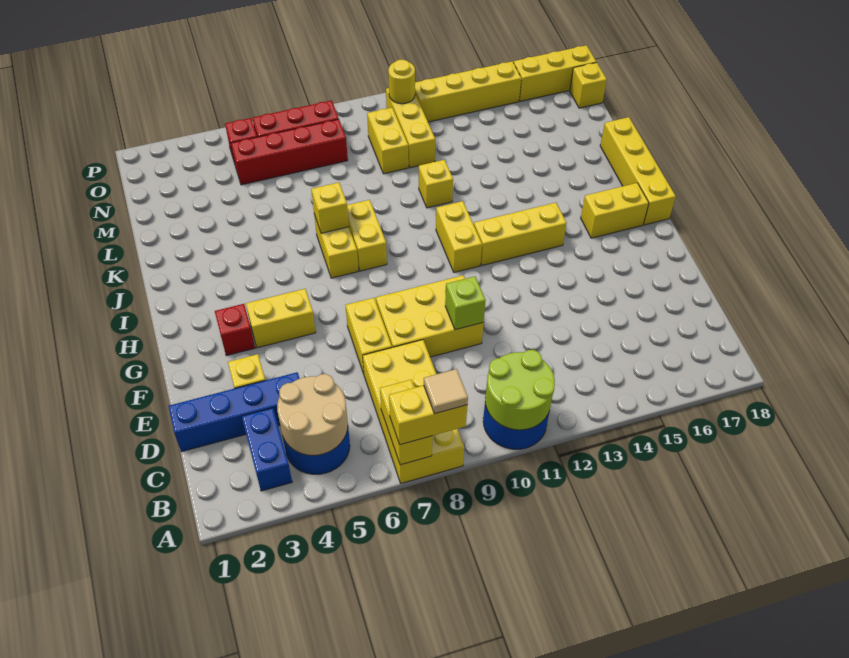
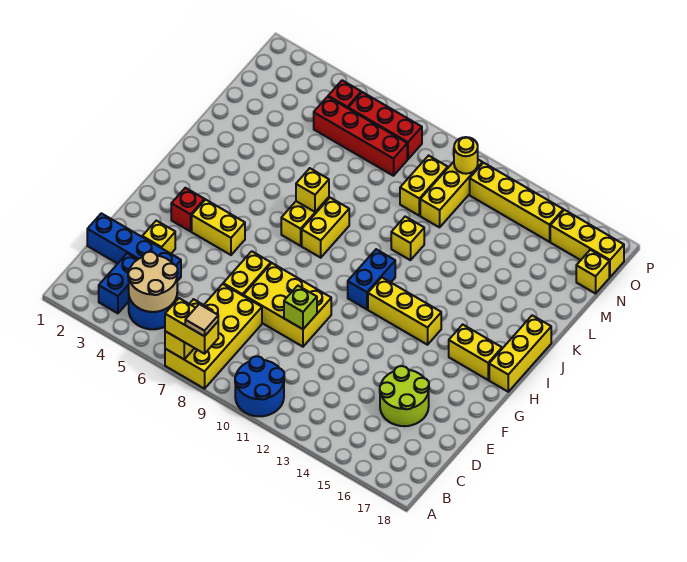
lime 2x2 round brick [485,350,555,430] -> lime 2x2 round brick moved to [380,366,429,426]
yellow 1x2 brick [436,201,482,272] -> blue 1x2 brick [348,249,395,309]
yellow 1x4 brick [600,117,676,225] -> yellow 1x3 brick [489,315,551,392]

